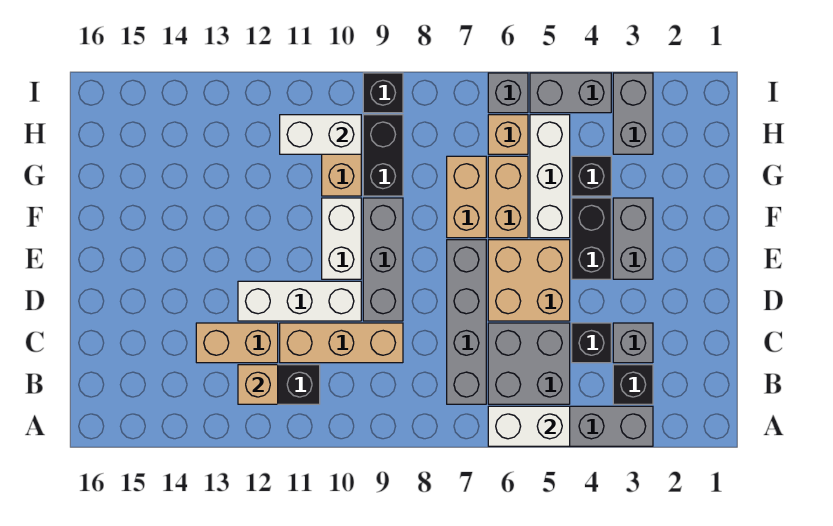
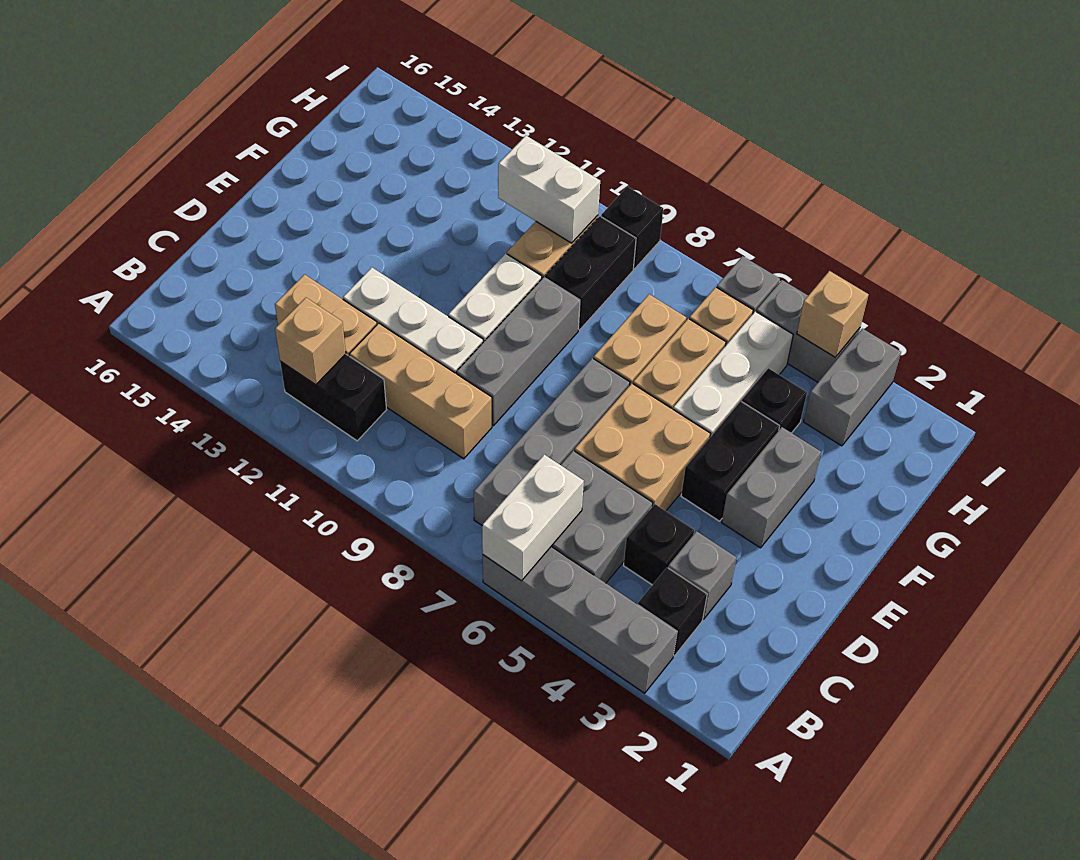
white 1x2 brick [488,406,570,446] -> white 1x2 brick turned to [482,455,584,581]
none -> tan 1x1 brick [797,271,869,357]

